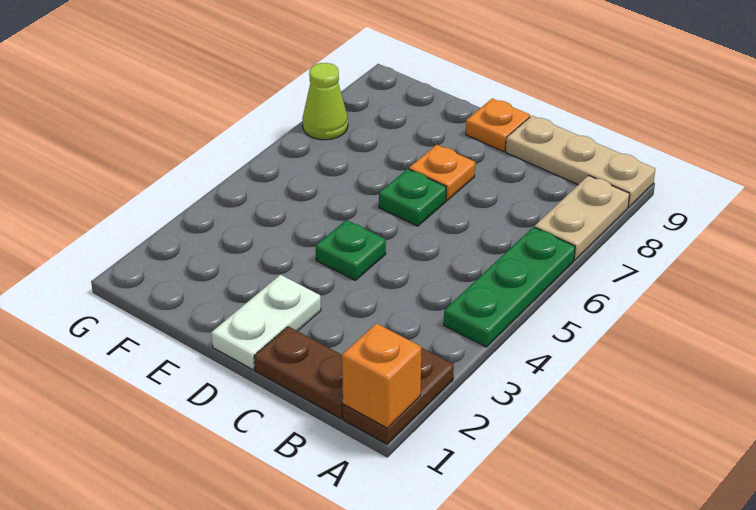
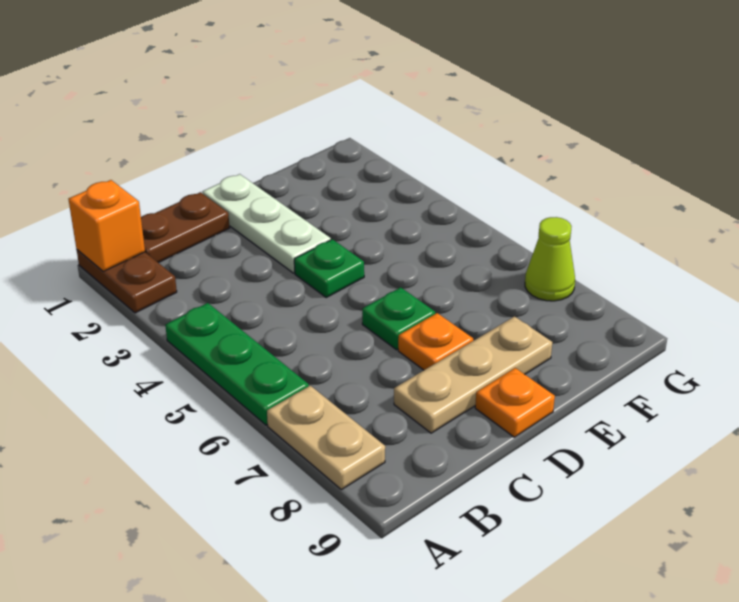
tan 1x3 plate [506,116,655,207] -> tan 1x3 plate moved to [394,317,552,433]
white 1x2 plate [211,275,321,370] -> white 1x3 plate [202,174,331,273]

